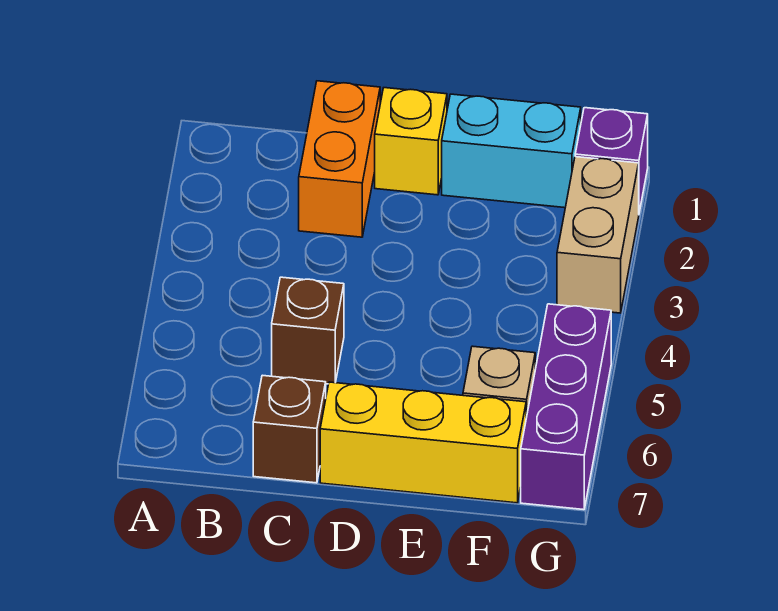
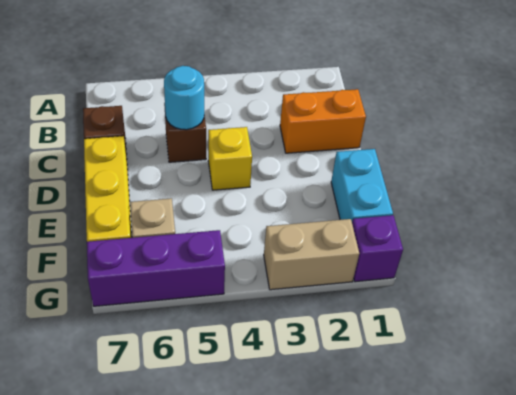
none -> cyan 1x1 round brick [164,66,204,130]
yellow 1x1 brick [375,88,447,195] -> yellow 1x1 brick moved to [208,127,252,190]

